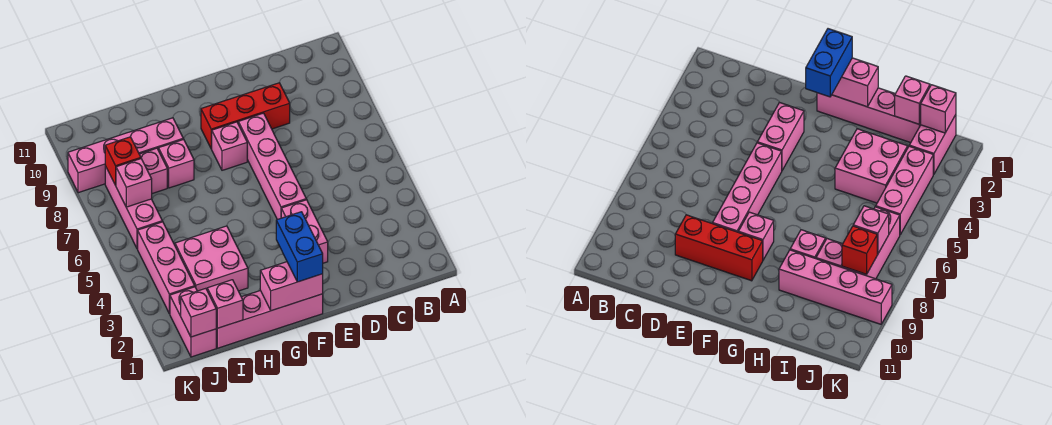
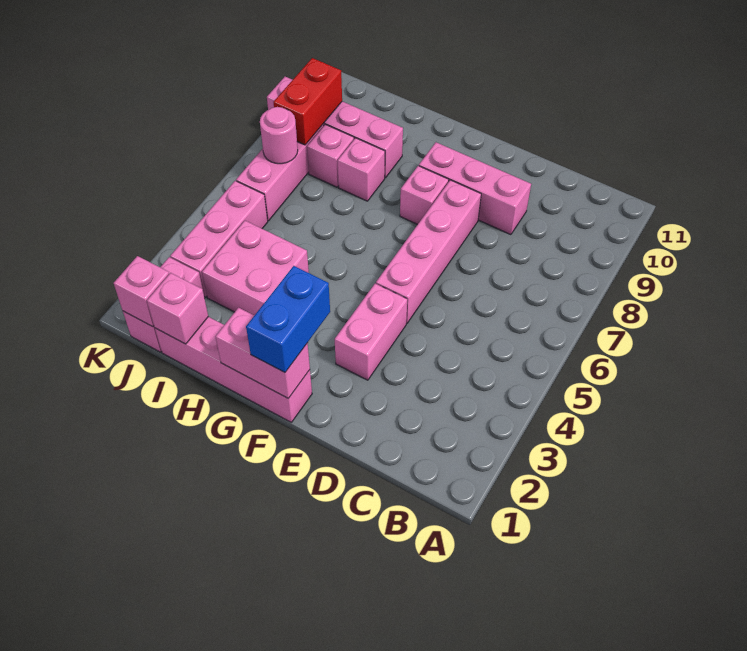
red 1x3 brick [201,83,290,149] -> pink 1x3 brick [419,142,531,235]
pink 1x1 brick [116,159,152,207] -> pink 1x1 round brick [260,107,298,164]
red 1x1 brick [105,137,141,185] -> red 1x2 brick [274,58,342,145]

